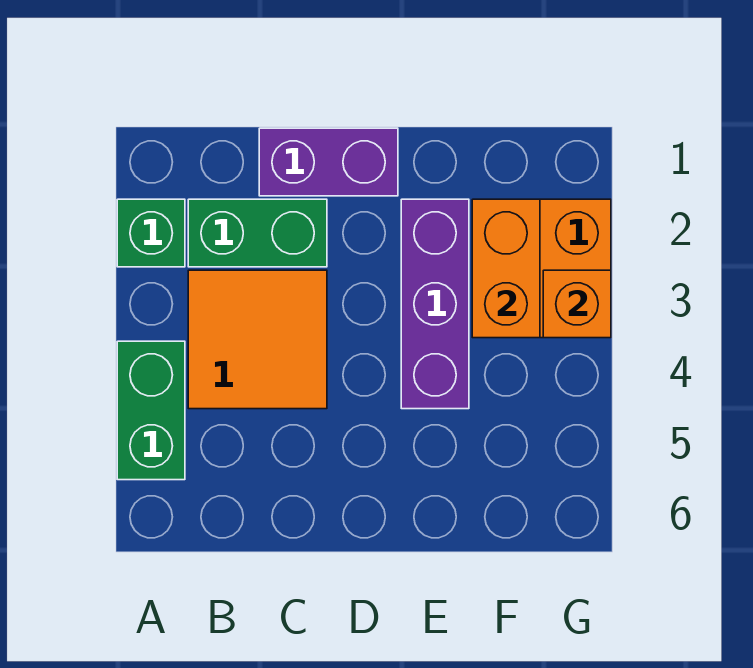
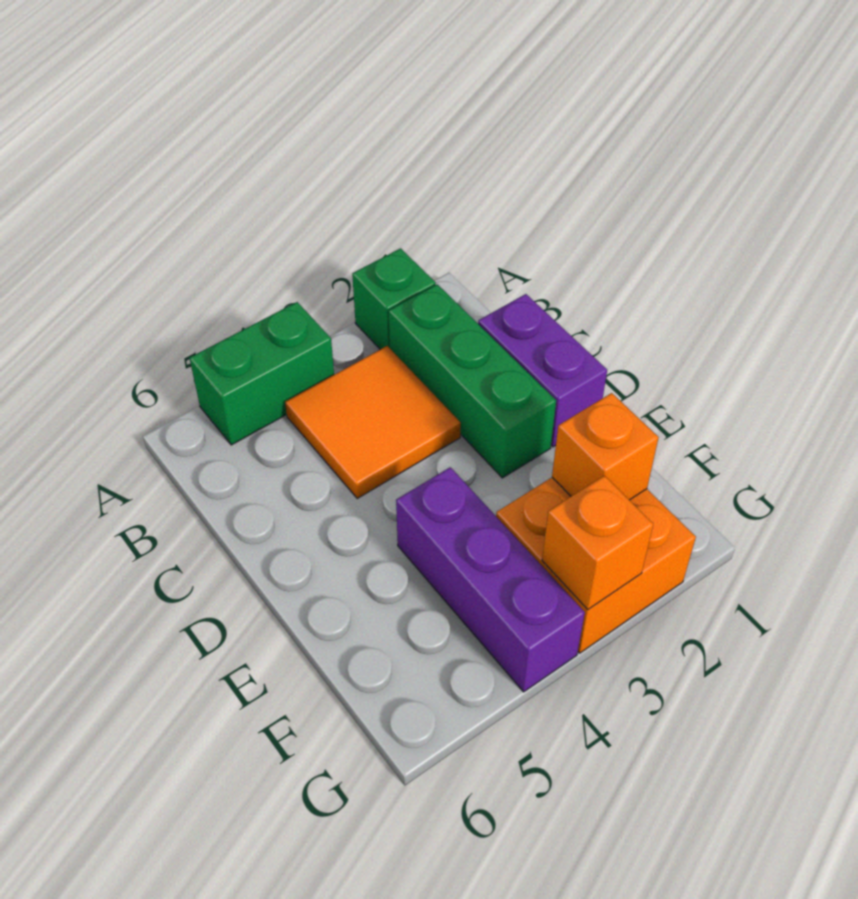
green 1x2 brick [188,199,327,267] -> green 1x3 brick [389,284,556,478]
purple 1x3 brick [401,199,469,409] -> purple 1x3 brick turned to [396,467,585,692]
orange 1x2 brick [472,199,540,338] -> orange 1x1 brick [552,393,659,500]

